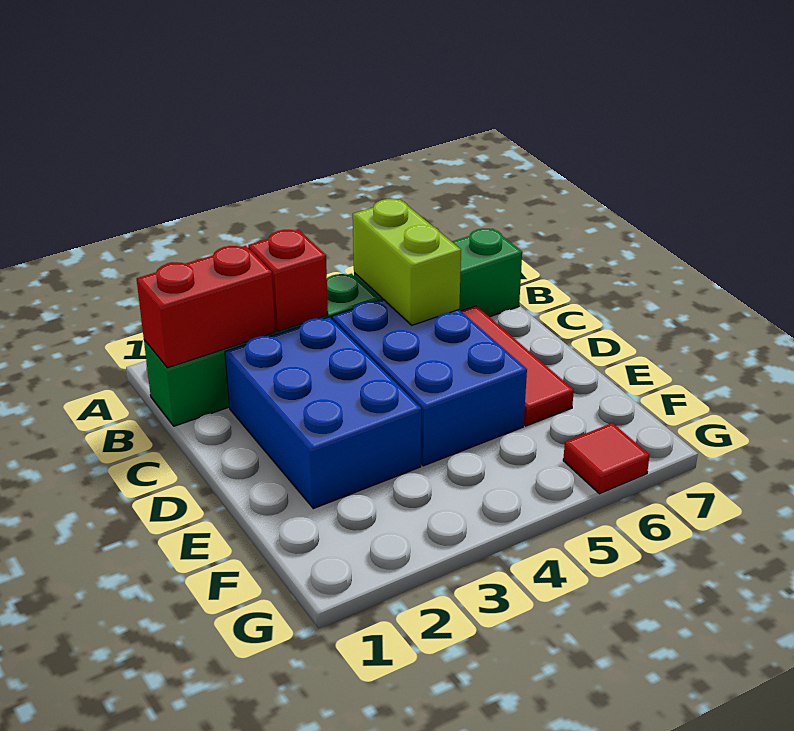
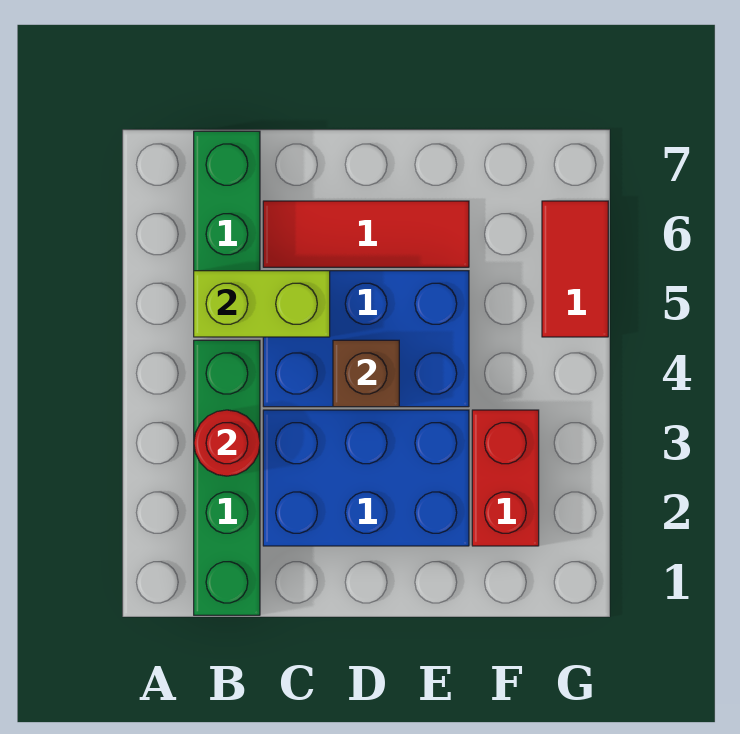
red 1x2 brick [137,246,275,368] -> red 1x2 brick moved to [472,410,539,546]
red 1x1 brick [248,230,328,331] -> red 1x1 round brick [194,410,260,476]
none -> brown 1x1 brick [333,340,399,407]
red 1x1 tile [563,423,650,494] -> red 1x2 tile [542,201,608,337]

